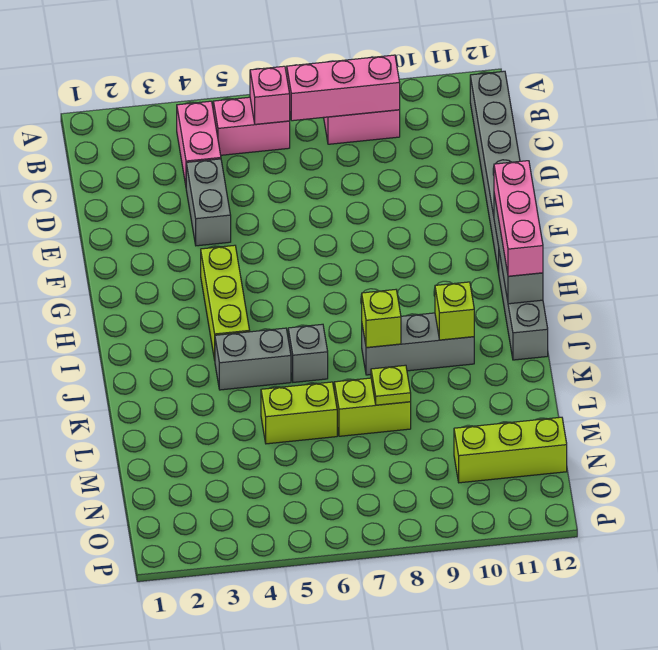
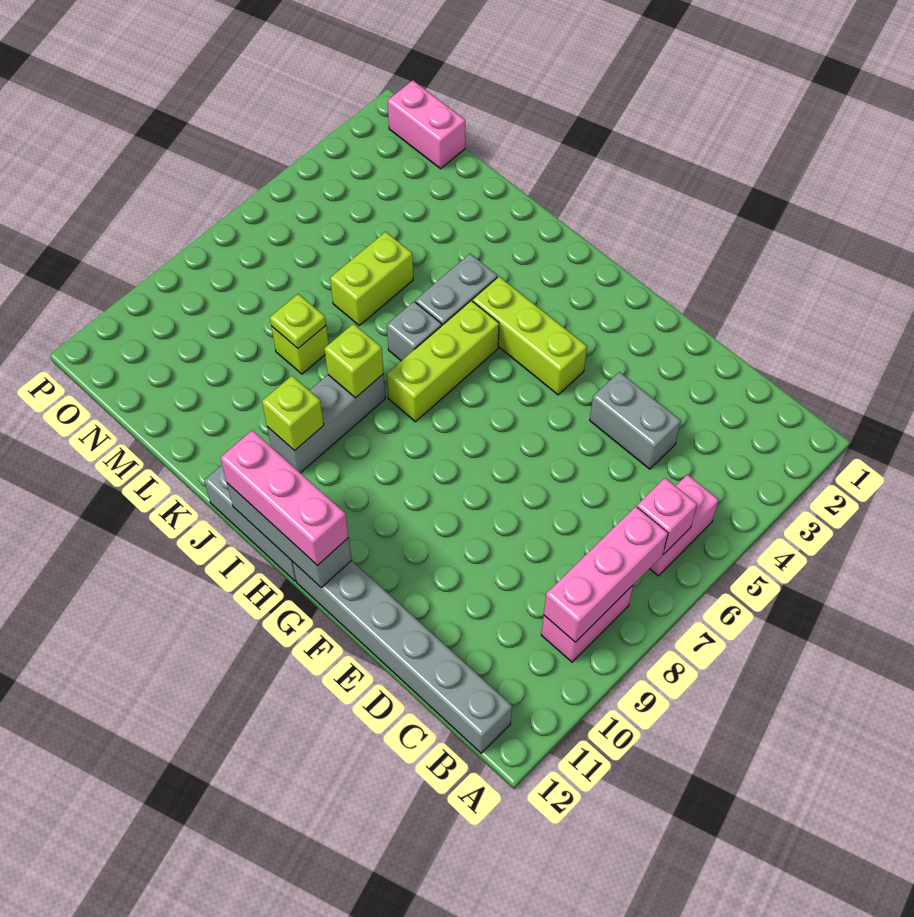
pink 1x2 brick [177,101,221,185] -> pink 1x2 brick moved to [388,80,465,169]
lime 1x2 brick [334,378,411,436] -> lime 1x1 brick [271,326,329,374]
lime 1x3 brick [454,417,567,483] -> lime 1x3 brick moved to [387,301,499,422]

